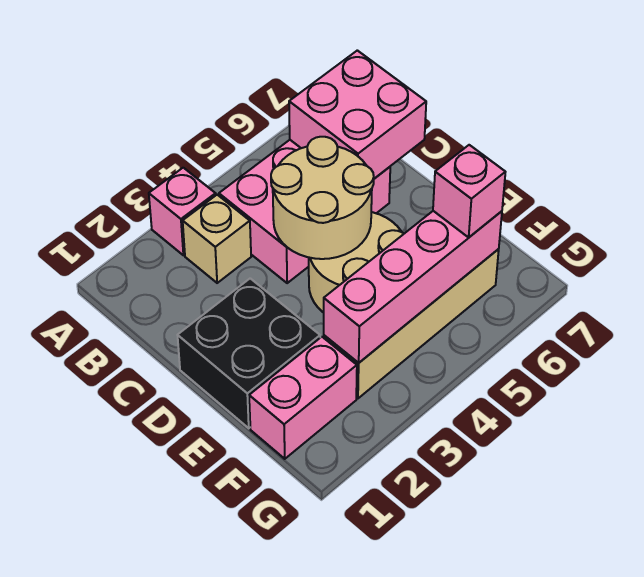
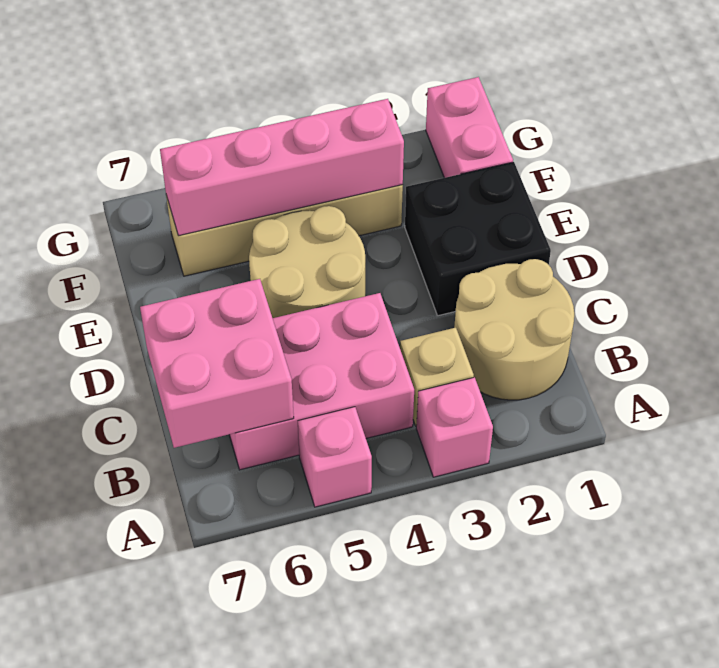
tan 2x2 round brick [271,137,374,259] -> tan 2x2 round brick moved to [454,259,574,400]
pink 1x2 brick [249,337,357,459] -> pink 1x2 brick turned to [426,77,513,178]
pink 1x1 brick [433,145,505,237] -> pink 1x1 brick moved to [298,407,372,507]

